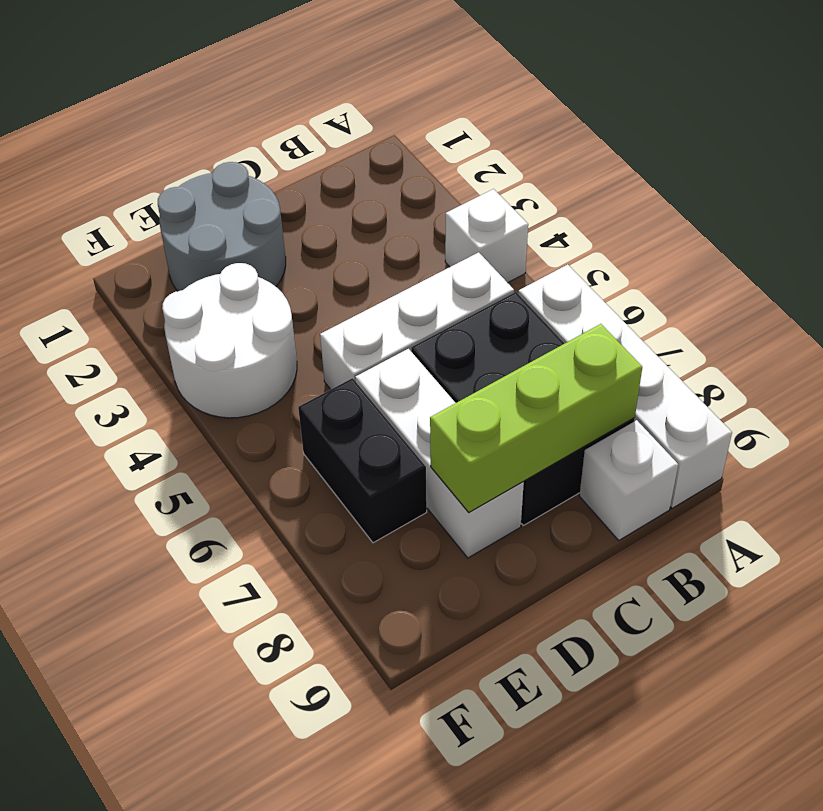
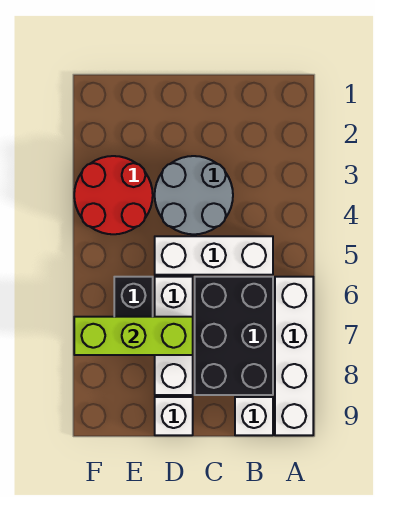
white 1x1 brick [445,189,528,283] -> white 1x1 brick moved to [155,397,193,435]
lime 1x3 brick [430,324,642,512] -> lime 1x3 brick moved to [74,317,193,355]
grey 2x2 round brick [158,162,286,291] -> grey 2x2 round brick moved to [155,156,233,234]
white 2x2 round brick [162,263,297,418] -> red 2x2 round brick [74,156,153,234]

